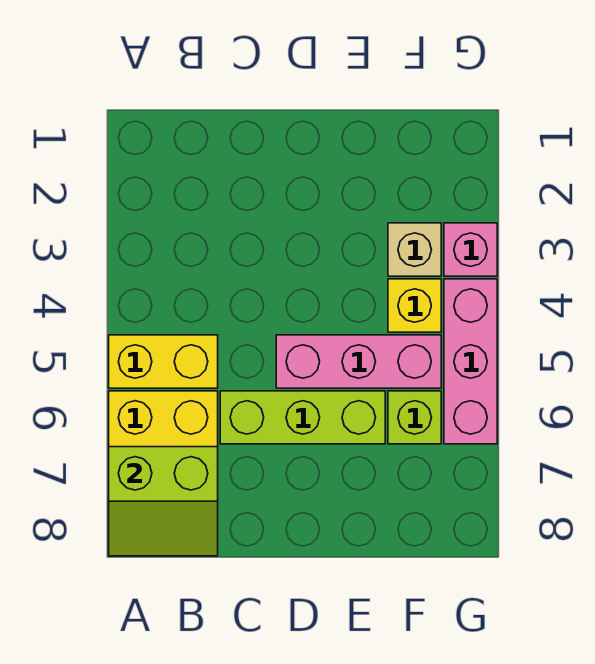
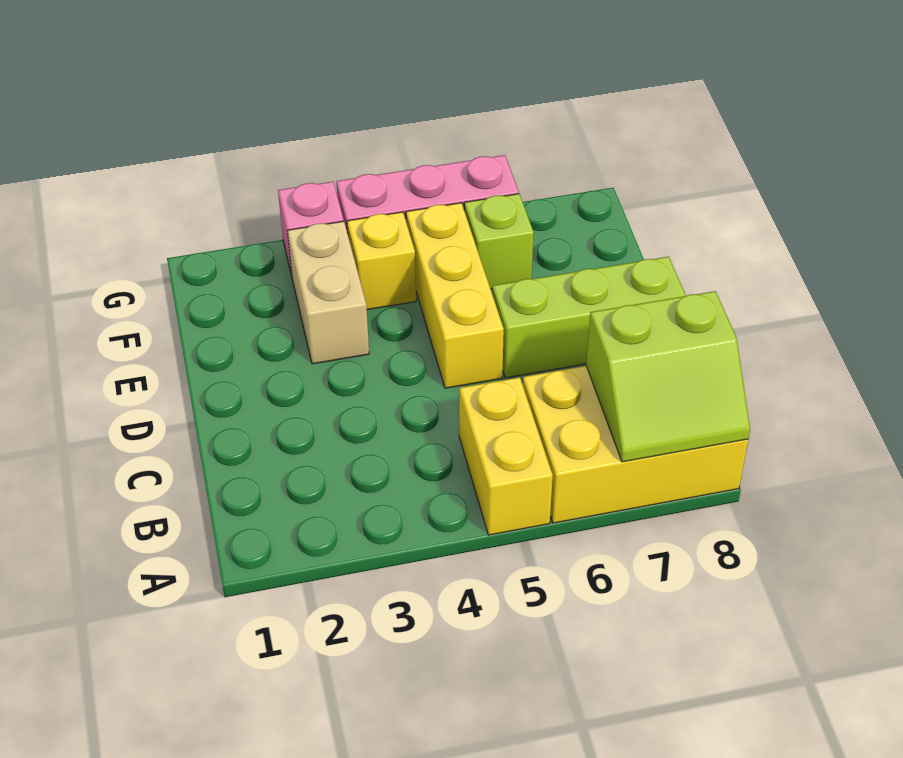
lime 2x2 slope [109,447,218,556] -> lime 2x2 slope turned to [586,291,750,462]
lime 1x3 brick [220,391,385,444] -> lime 1x3 brick turned to [492,257,686,378]
pink 1x3 brick [276,335,441,388] -> yellow 1x3 brick [406,203,504,388]
tan 1x1 brick [388,223,441,276] -> tan 1x2 brick [287,221,369,364]

